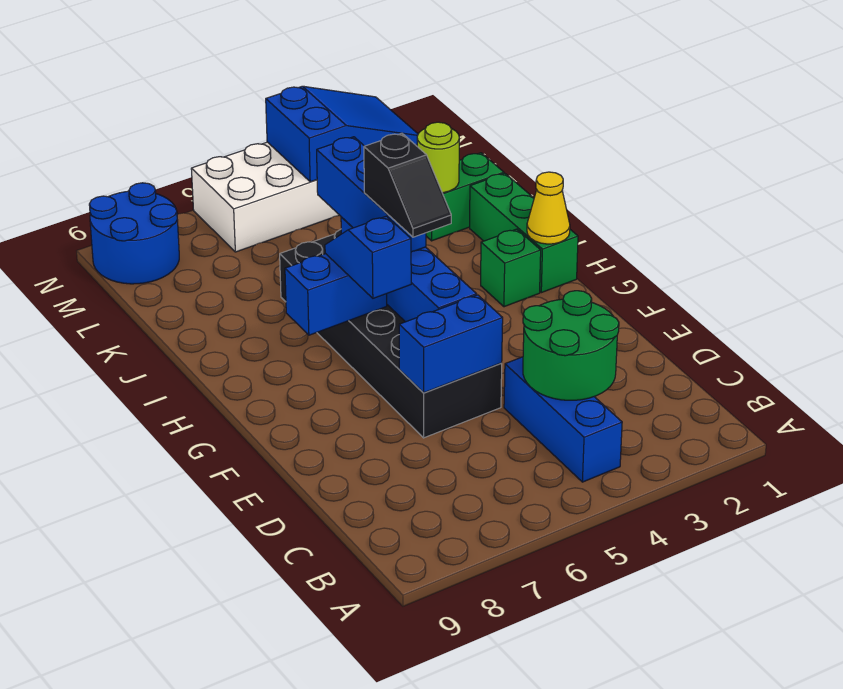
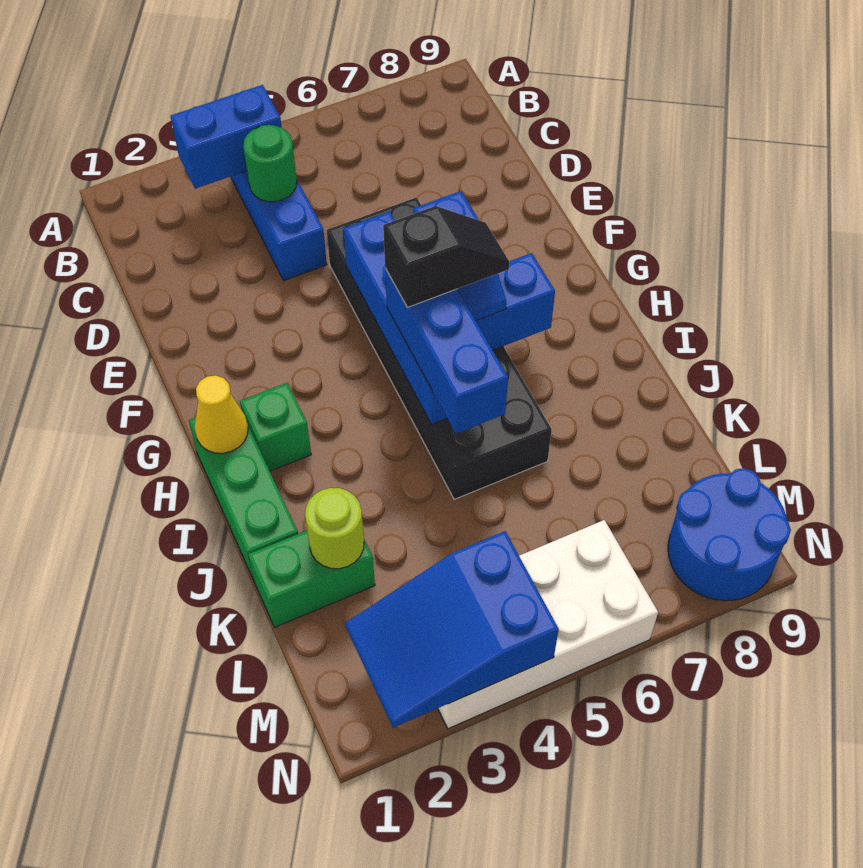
green 2x2 round brick [523,291,619,400] -> green 1x1 round brick [243,125,297,202]
blue 1x2 brick [399,295,503,393] -> blue 1x2 brick moved to [171,85,282,189]
black 1x2 slope [364,133,451,237] -> black 1x2 slope turned to [383,206,509,307]

